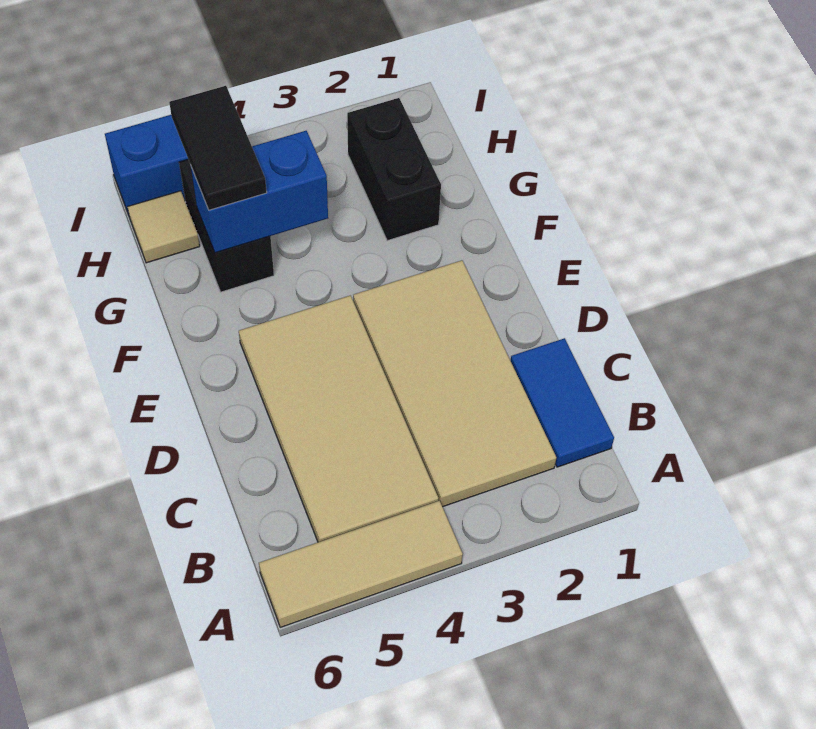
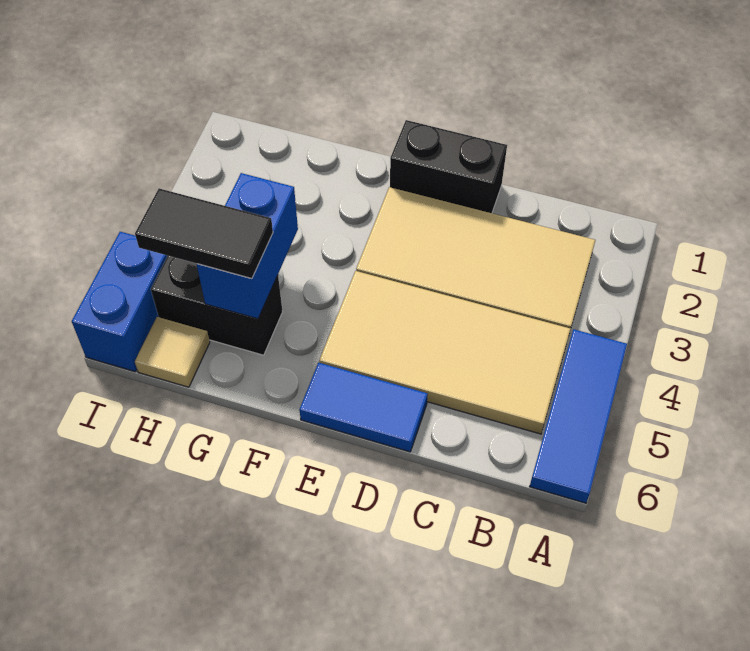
tan 1x3 tile [259,501,463,627] -> blue 1x3 tile [530,330,627,503]
blue 1x2 tile [510,338,614,467] -> blue 1x2 tile moved to [299,363,428,452]
black 1x2 brick [347,98,441,241] -> black 1x2 brick moved to [390,120,507,213]

